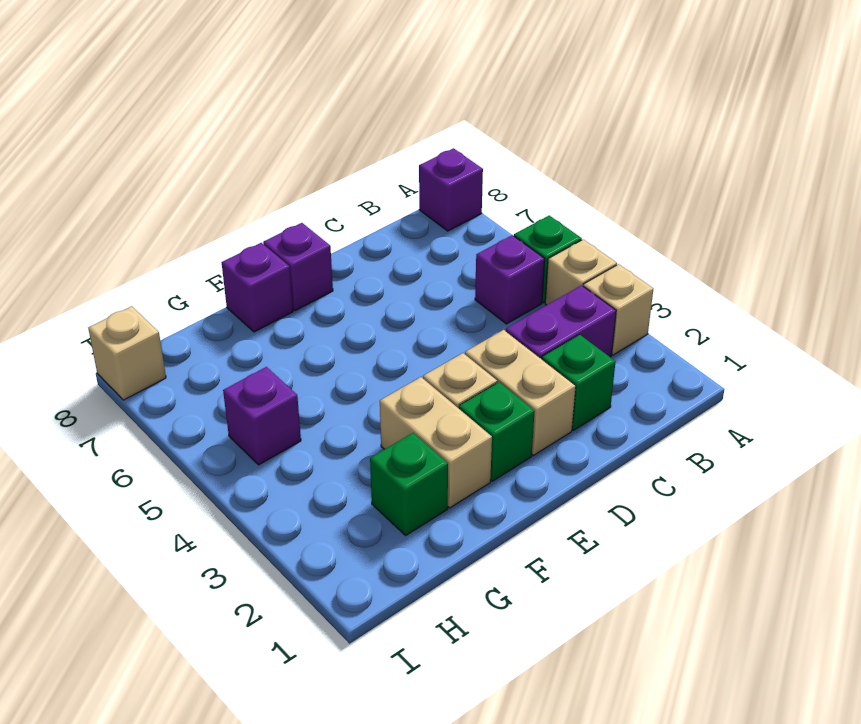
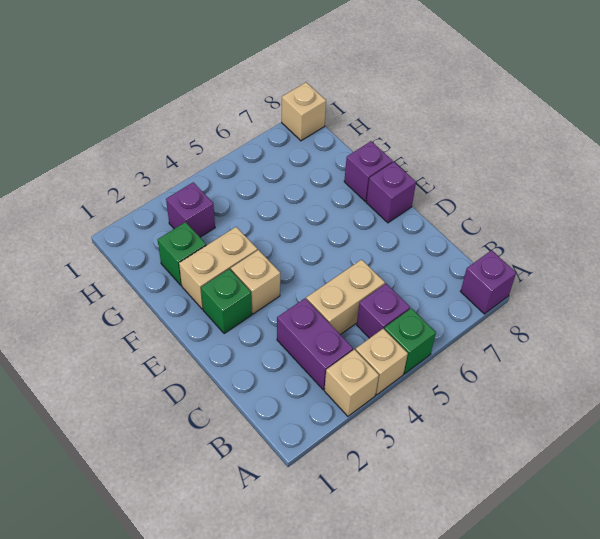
green 1x1 brick [542,335,615,430] -> none
tan 1x2 brick [465,330,576,455] -> tan 1x2 brick moved to [306,260,385,335]
purple 1x1 brick [223,367,301,465] -> purple 1x1 brick moved to [166,182,215,237]

